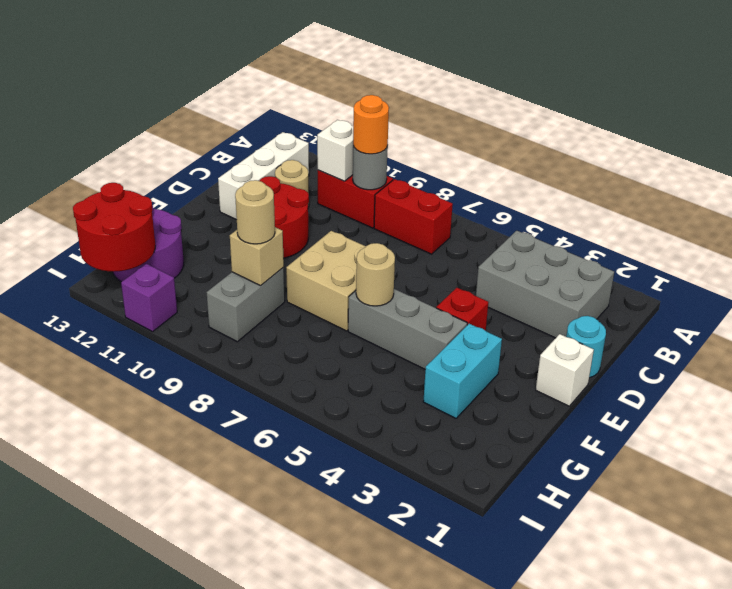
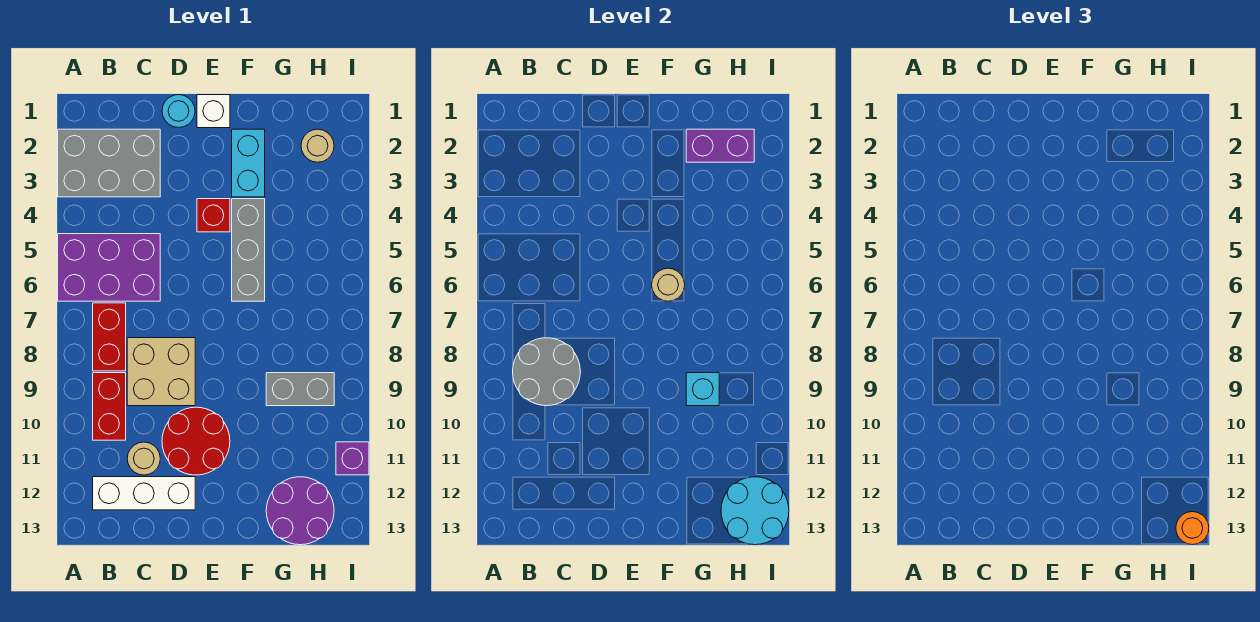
none -> purple 2x3 brick [58,234,160,301]
grey 2x3 brick [476,231,614,338] -> grey 2x3 brick turned to [58,129,160,197]
grey 1x1 round brick [353,146,388,190] -> grey 2x2 round brick [513,338,580,406]
orange 1x1 round brick [353,95,389,154] -> orange 1x1 round brick moved to [1176,512,1209,545]
white 1x1 brick [317,120,353,181] -> none
tan 2x2 brick [286,231,366,331] -> tan 2x2 brick moved to [127,338,195,406]
cyan 1x2 brick [423,324,502,418] -> cyan 1x2 brick turned to [232,129,265,197]
none -> purple 1x2 brick [686,129,754,162]
tan 1x1 brick [230,227,284,286] -> cyan 1x1 brick [686,373,719,406]
tan 1x1 round brick [235,180,275,244] -> tan 1x1 round brick moved to [301,129,334,162]
red 2x2 round brick [73,183,155,272] -> cyan 2x2 round brick [721,477,789,545]

